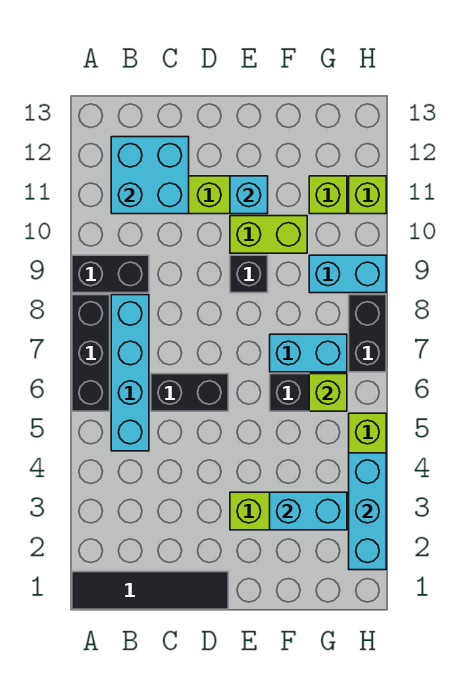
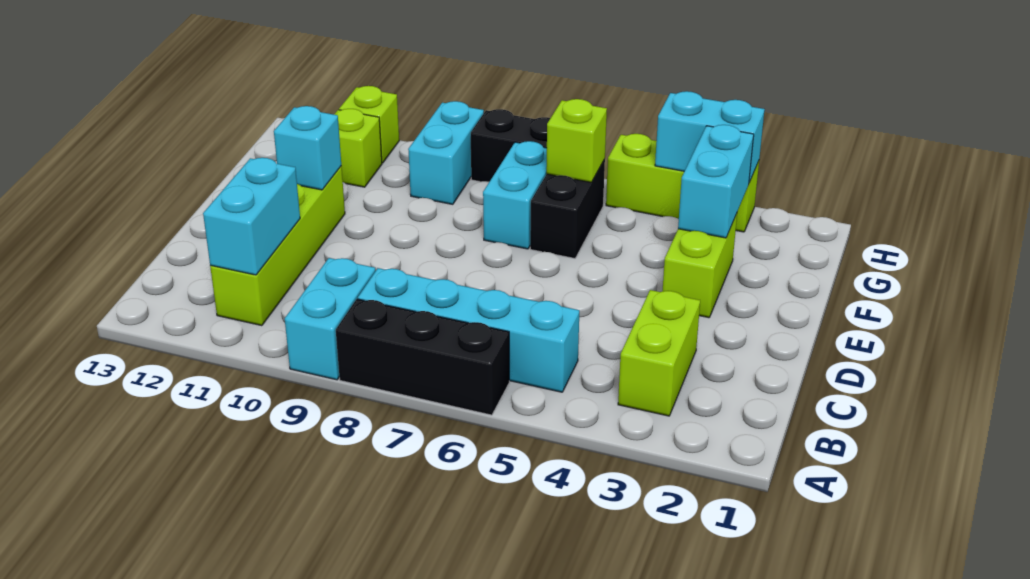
black 1x4 tile [72,572,228,609] -> none
black 1x2 brick [72,255,149,293] -> cyan 1x2 brick [285,258,376,380]
cyan 2x2 brick [111,137,189,214] -> cyan 1x2 brick [203,158,300,275]
black 1x2 brick [151,374,228,411] -> none
black 1x1 brick [230,255,268,293] -> none
lime 1x2 brick [230,216,307,253] -> lime 1x2 brick moved to [618,290,700,416]
cyan 1x3 brick [349,453,386,570] -> cyan 1x2 brick [655,91,765,183]

